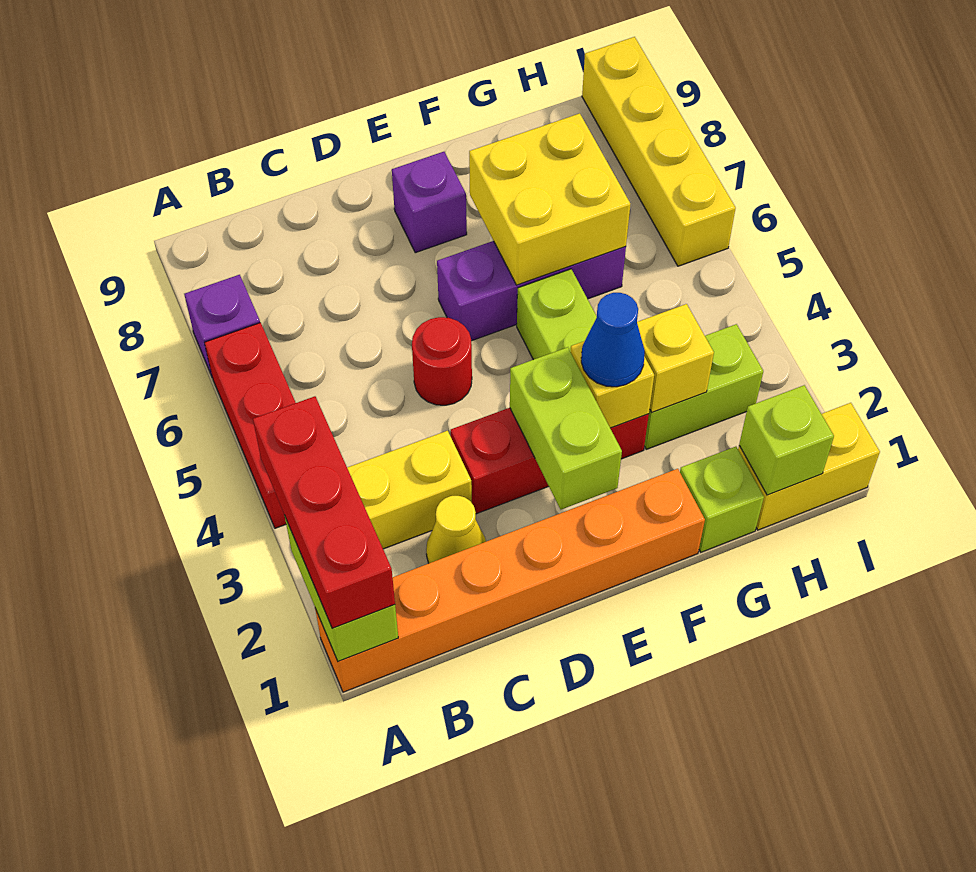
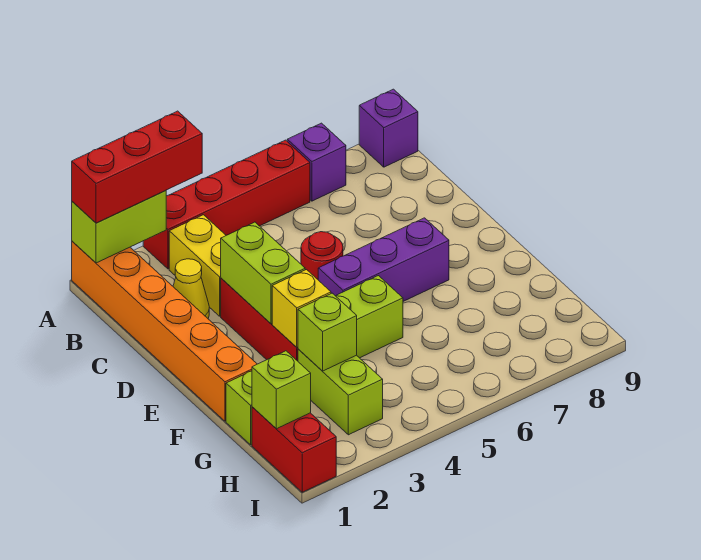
red 1x3 brick [205,323,296,528] -> red 1x4 brick [143,140,310,269]
lime 1x2 brick [510,347,622,509] -> lime 1x2 brick turned to [221,222,305,324]
purple 1x3 brick [437,241,626,341] -> purple 1x3 brick turned to [318,218,449,301]
purple 1x1 brick [392,152,467,253] -> purple 1x1 brick moved to [359,89,418,167]
blue 1x1 cone [581,293,645,387] -> none
yellow 2x2 brick [469,113,630,285] -> none
yellow 1x1 brick [637,304,714,412] -> lime 1x1 brick [298,293,357,371]
yellow 1x2 brick [738,403,880,530] -> red 1x2 brick [252,407,336,492]
yellow 1x4 brick [582,37,736,266] -> none

